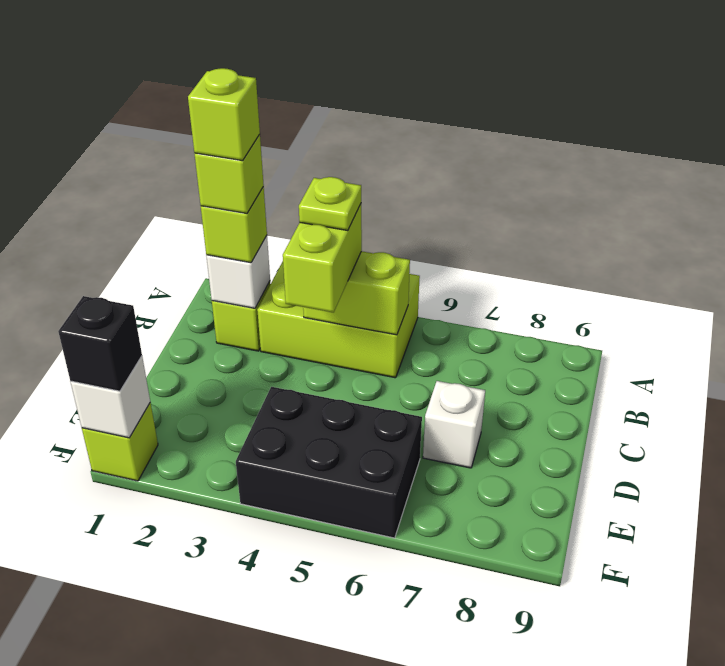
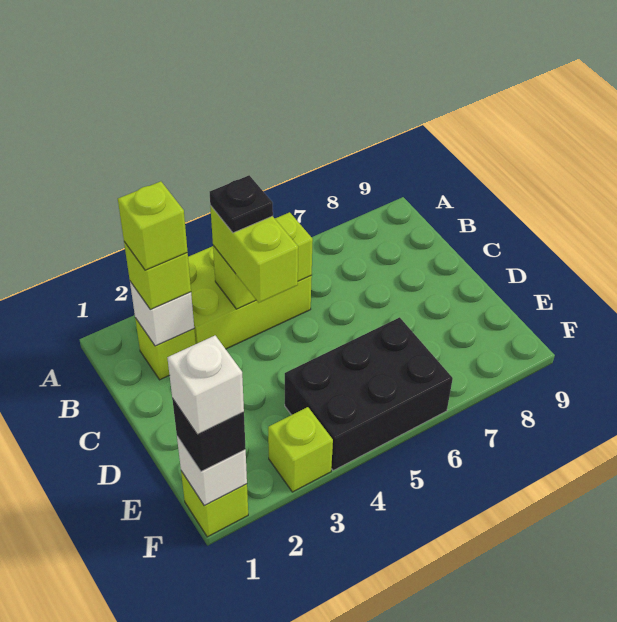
lime 1x1 brick [188,68,260,161] -> lime 1x1 brick moved to [268,407,333,492]
lime 1x1 plate [299,177,361,231] -> black 1x1 plate [210,175,273,233]
white 1x1 brick [423,381,485,468] -> white 1x1 brick moved to [167,336,244,435]

